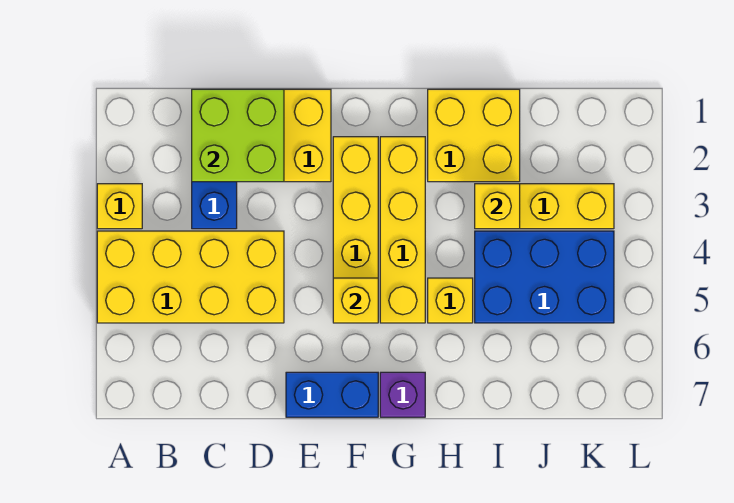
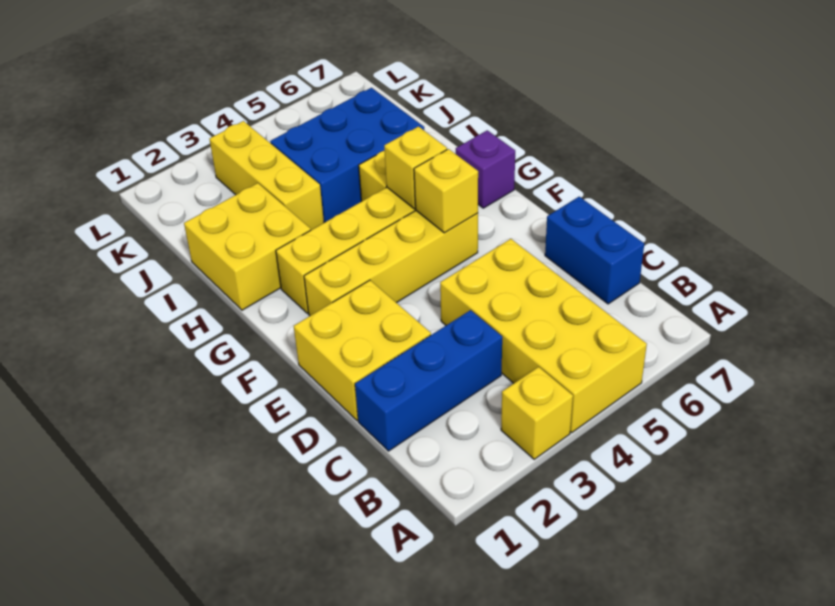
lime 2x2 brick [192,89,284,182] -> none
blue 1x2 brick [286,372,378,417] -> blue 1x2 brick moved to [545,197,644,304]
yellow 1x1 brick [475,184,520,229] -> yellow 1x1 brick moved to [384,127,447,209]
blue 2x3 brick [475,231,614,323] -> blue 2x3 brick turned to [270,88,424,222]

